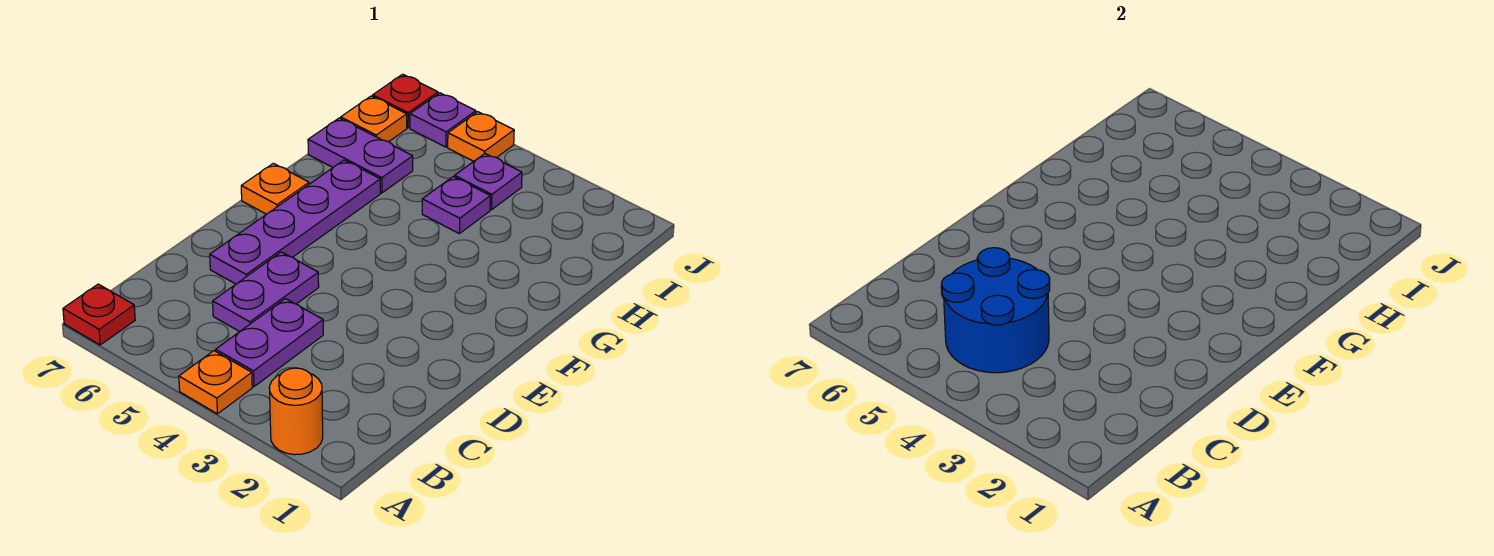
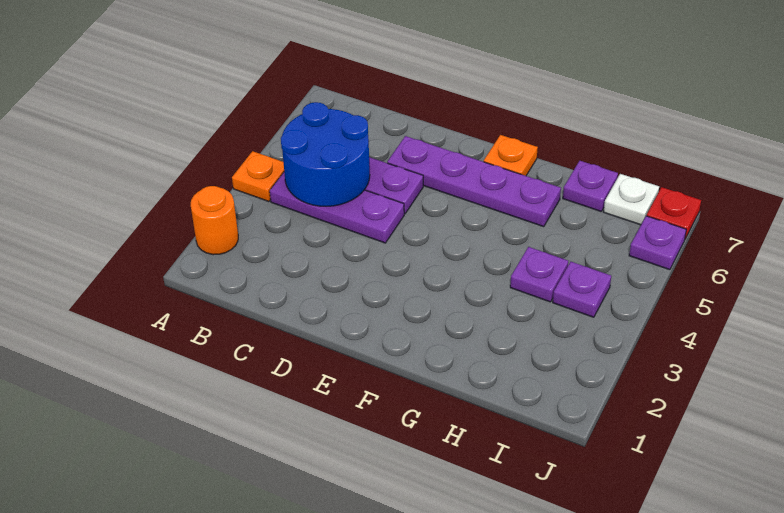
red 1x1 plate [63,284,135,345] -> none
purple 1x2 plate [216,299,323,387] -> purple 1x3 plate [270,172,404,243]
purple 1x2 plate [308,118,413,193] -> purple 1x1 plate [563,161,618,211]
orange 1x1 plate [341,96,407,142] -> white 1x1 plate [604,174,659,225]
orange 1x1 plate [448,112,514,161] -> none

